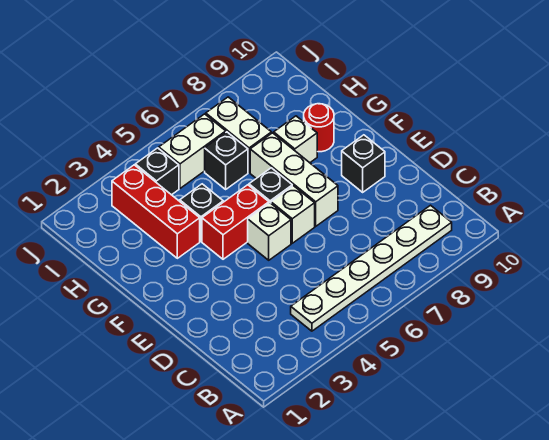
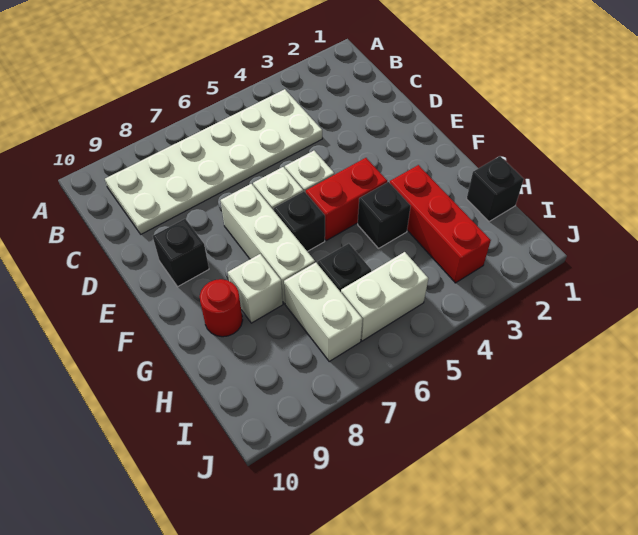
white 1x6 plate [291,205,452,331] -> white 2x6 plate [105,89,322,234]
black 1x1 brick [135,148,179,195] -> black 1x1 brick moved to [467,156,524,222]

